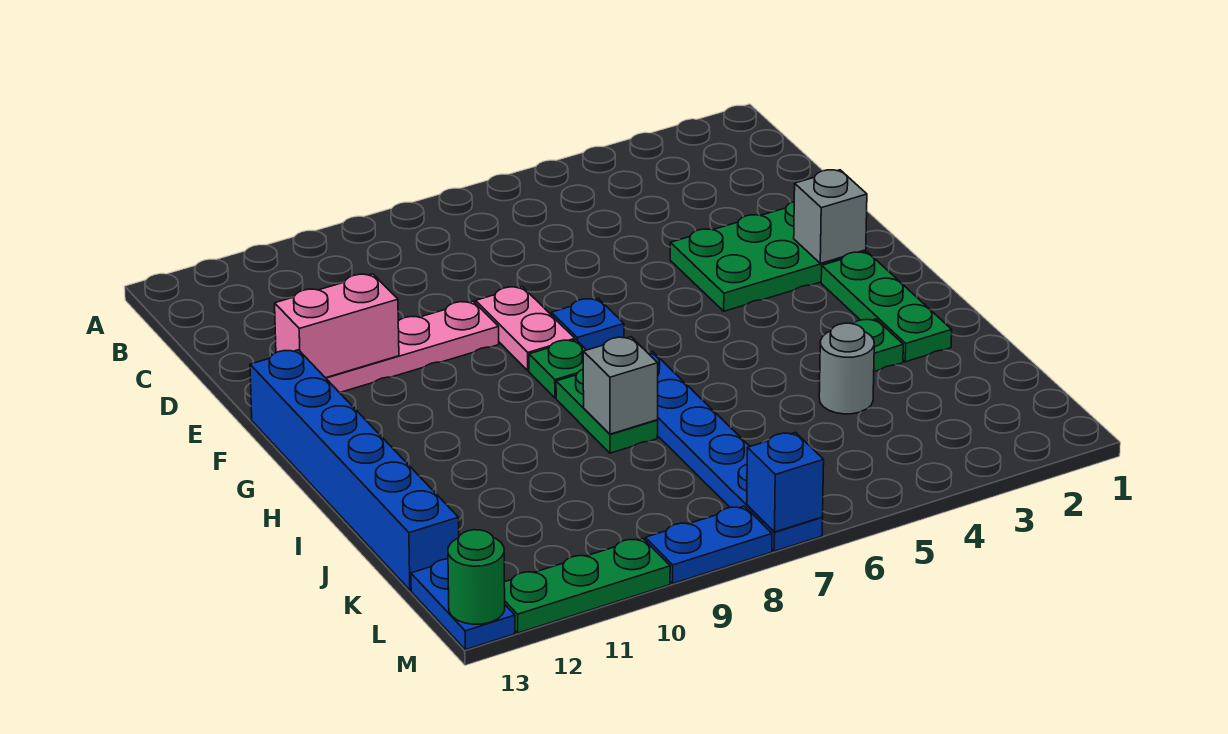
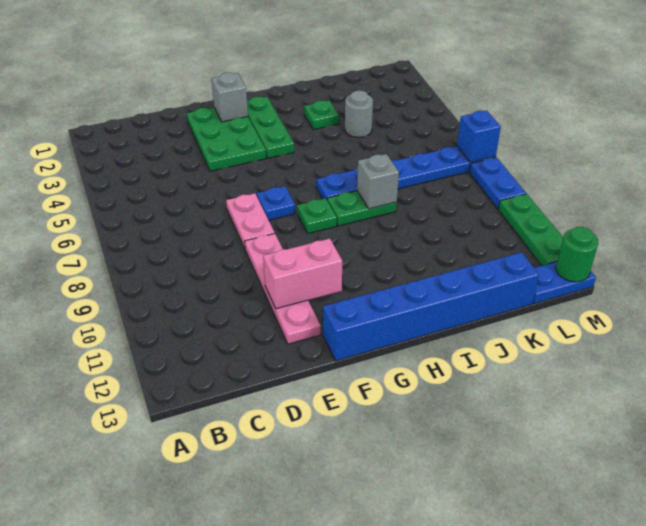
pink 1x2 plate [476,287,575,371] -> pink 1x2 plate turned to [226,193,275,248]
pink 1x2 brick [275,274,399,378] -> pink 1x2 brick turned to [263,239,342,309]
green 1x3 plate [821,252,952,362] -> green 1x3 plate turned to [247,97,294,158]

